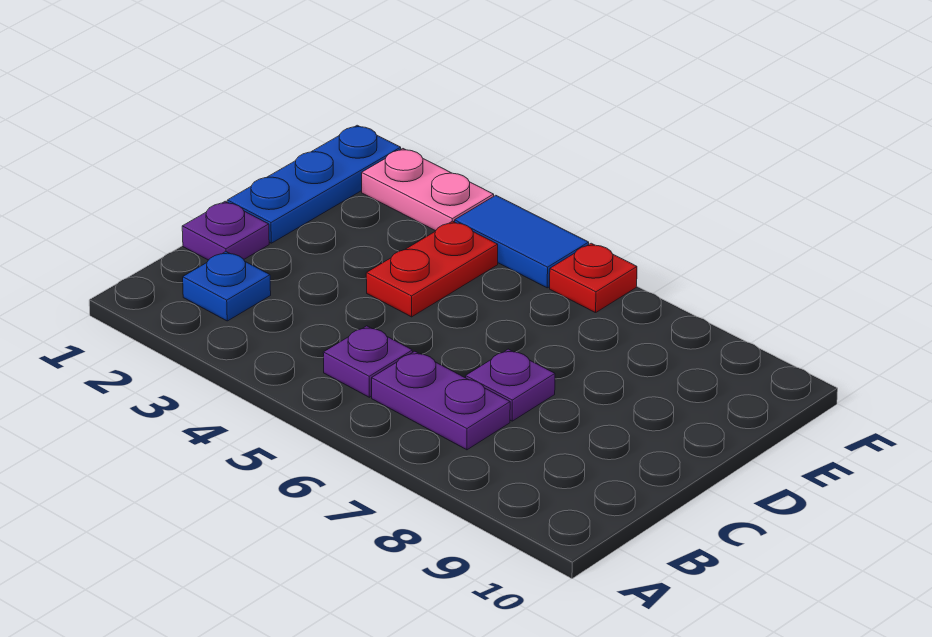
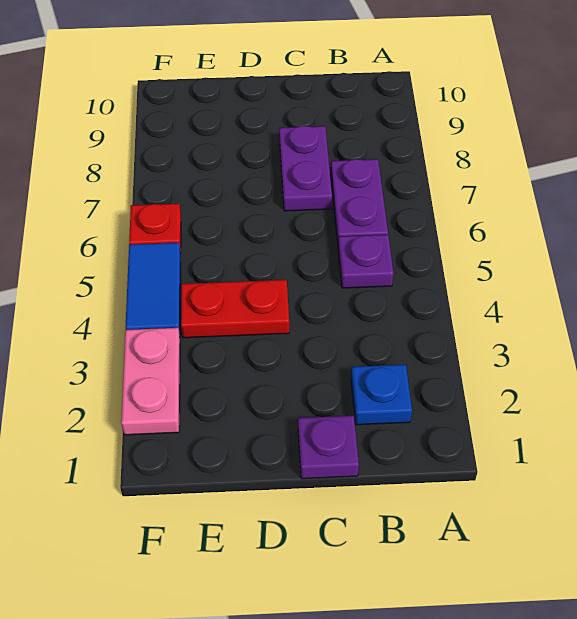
purple 1x1 plate [466,349,555,421] -> purple 1x2 plate [279,126,332,211]
blue 1x3 plate [227,125,401,243] -> none

